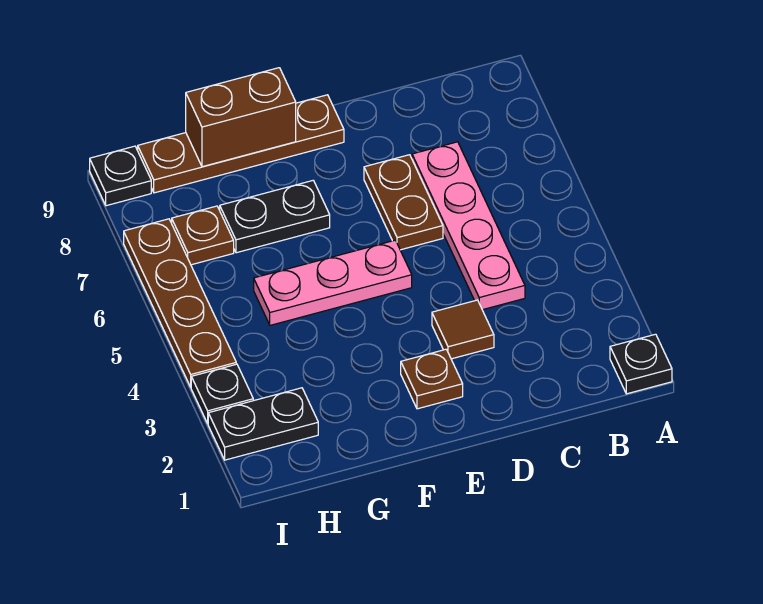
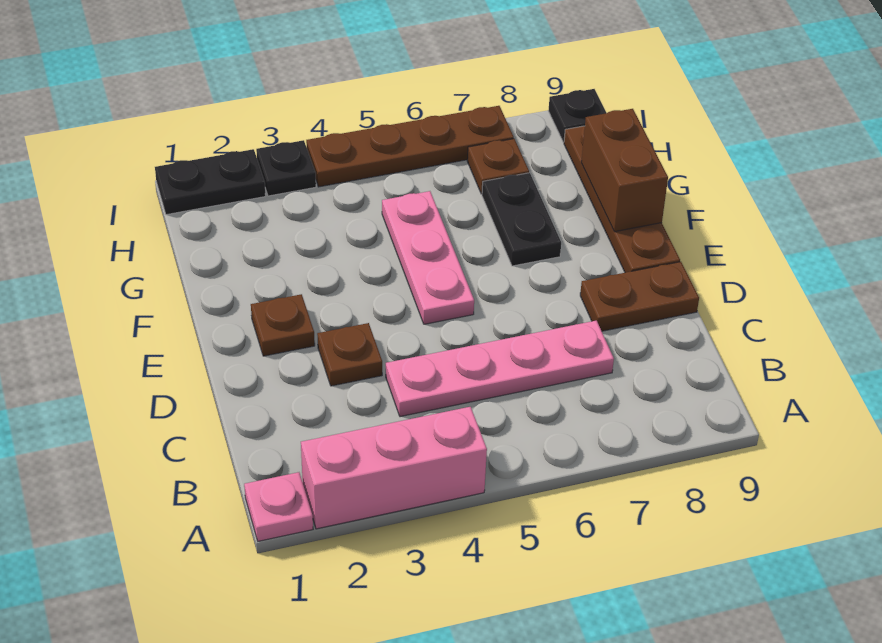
black 1x1 plate [610,334,672,394] -> pink 1x1 plate [244,472,313,541]
none -> pink 1x3 brick [301,407,487,529]
brown 1x1 tile [432,300,494,359] -> brown 1x1 plate [317,323,382,386]
brown 1x2 plate [364,155,443,250] -> brown 1x2 plate moved to [580,262,699,331]
black 1x2 plate [208,388,318,460] -> black 1x2 plate turned to [155,149,266,215]

